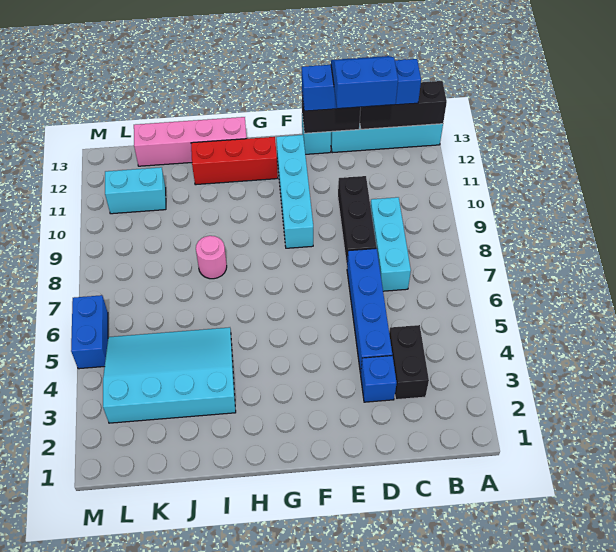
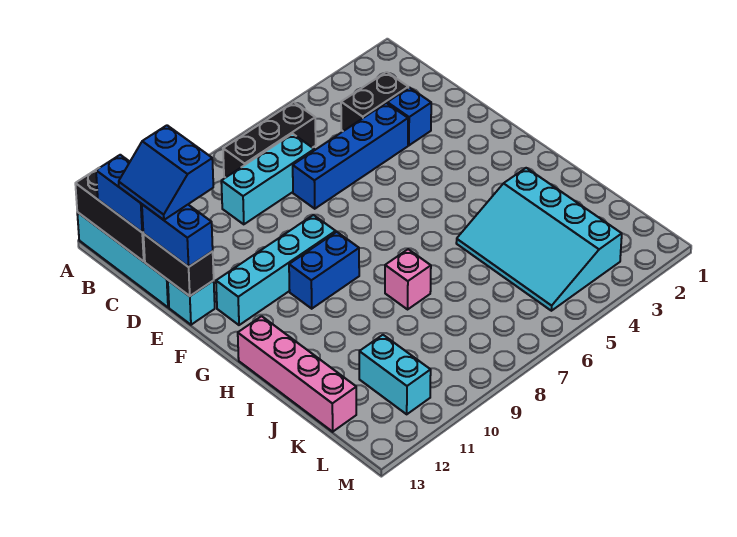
black 1x3 brick [338,176,377,266] -> black 1x3 brick moved to [223,102,316,178]
red 1x3 brick [191,137,278,185] -> none
pink 1x1 round brick [196,236,227,279] -> pink 1x1 brick [385,249,431,309]
blue 1x2 brick [71,295,108,369] -> blue 1x2 brick moved to [289,232,359,309]

